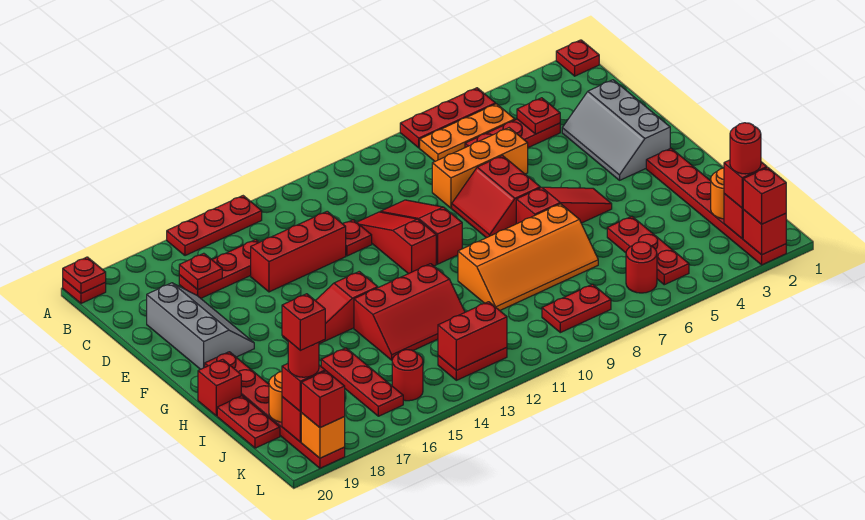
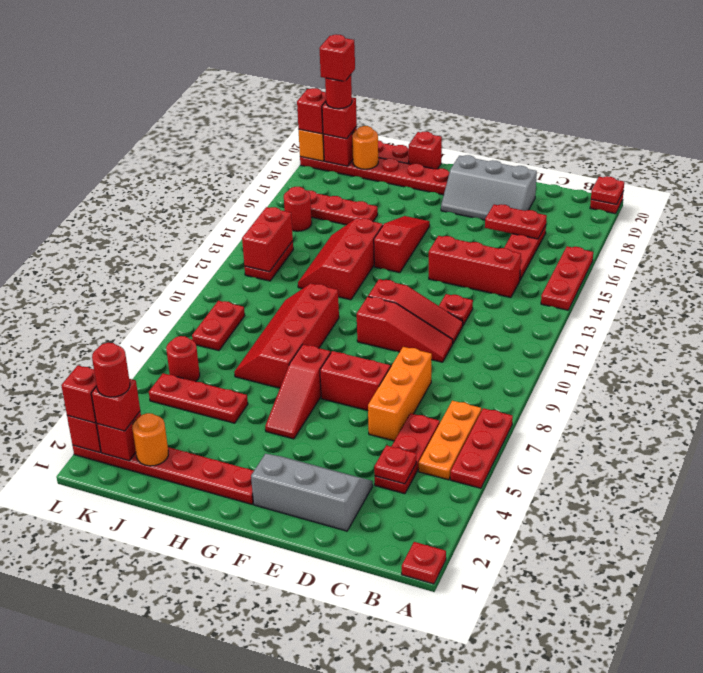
red 1x1 plate [179,253,222,290] -> red 1x2 plate [485,204,547,239]
red 1x3 brick [251,211,346,292] -> red 1x3 brick turned to [429,236,521,297]
orange 2x4 slope [458,204,598,310] -> red 2x4 slope [234,284,339,388]

